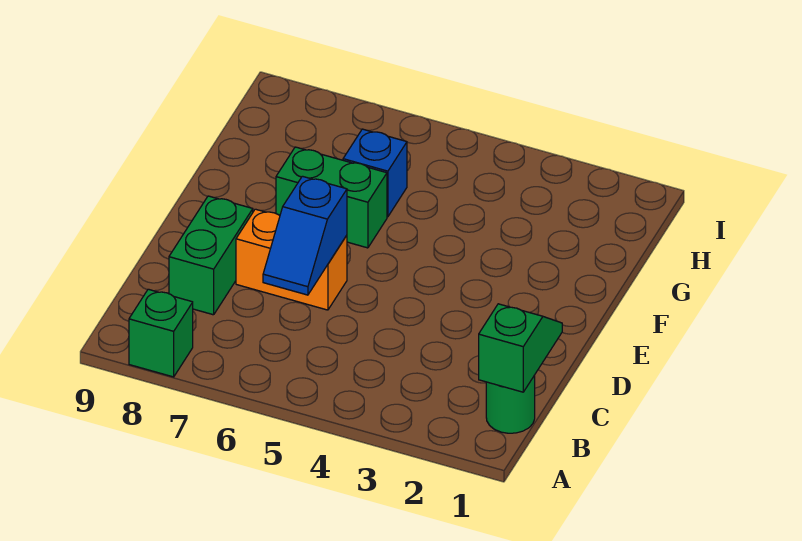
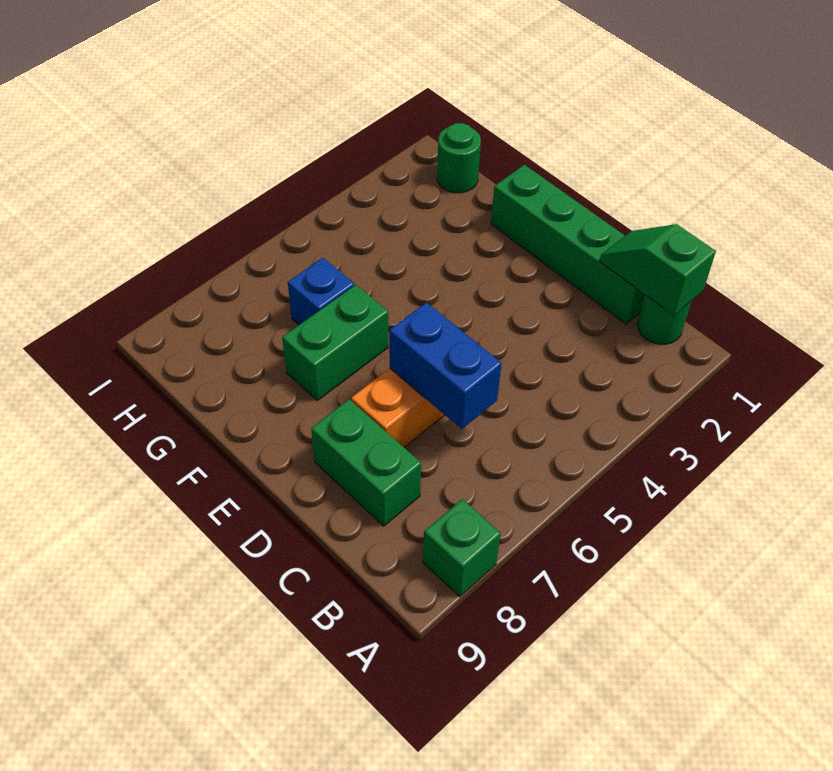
none -> green 1x4 brick [491,165,645,324]
blue 1x2 slope [263,176,347,295] -> blue 1x2 brick [389,302,502,429]
none -> green 1x1 round brick [437,123,481,193]

